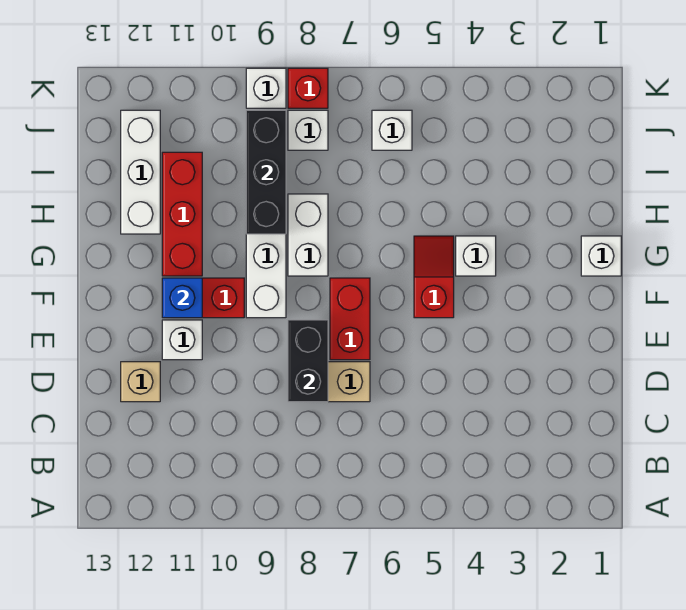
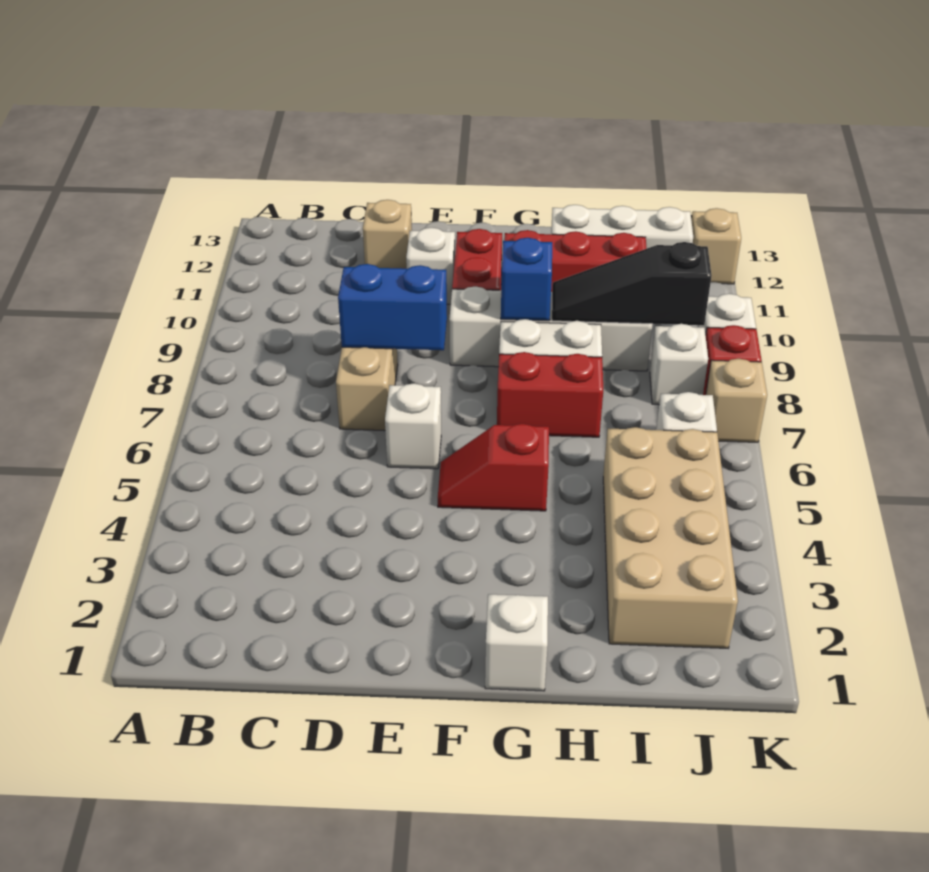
black 1x2 brick [288,320,328,402] -> blue 1x2 brick [338,264,447,350]
red 1x2 brick [330,278,370,360] -> red 1x2 brick moved to [497,352,603,437]
red 1x2 slope [414,236,454,318] -> red 1x2 slope turned to [438,424,549,511]
blue 1x1 brick [162,278,202,318] -> blue 1x1 brick moved to [501,238,552,321]
white 1x1 brick [456,236,496,276] -> white 1x1 brick moved to [385,383,441,469]
black 1x3 brick [246,110,286,234] -> black 1x3 slope [552,242,712,325]
none -> tan 2x4 brick [603,427,738,648]
none -> tan 1x1 brick [706,359,767,442]
none -> tan 1x1 brick [691,208,741,284]

